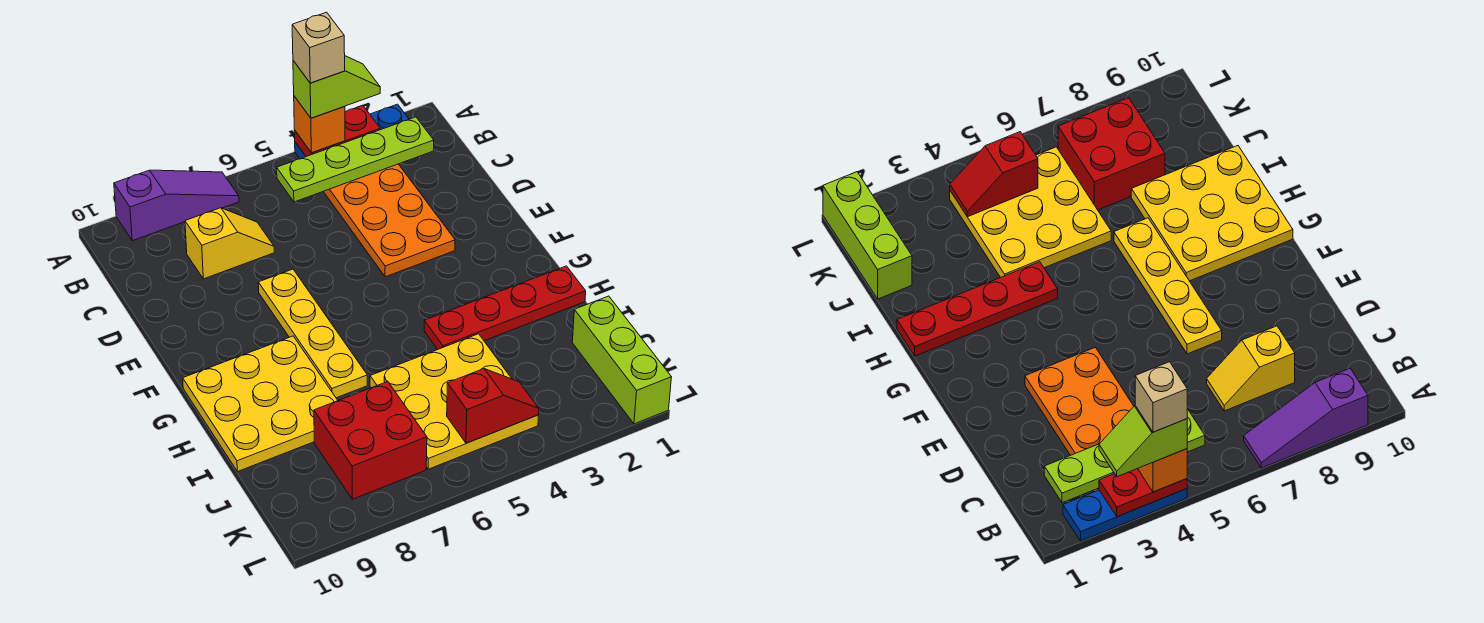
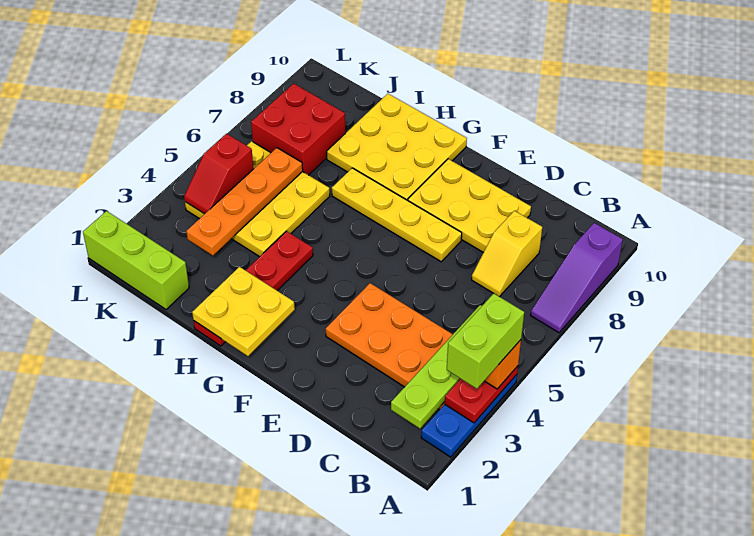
lime 1x2 slope [293,56,380,118] -> lime 1x2 brick [447,293,524,389]
tan 1x1 brick [292,12,345,83] -> none
none -> yellow 2x3 plate [408,159,531,252]
none -> yellow 2x2 plate [192,267,295,356]
none -> orange 1x4 plate [186,148,303,256]

